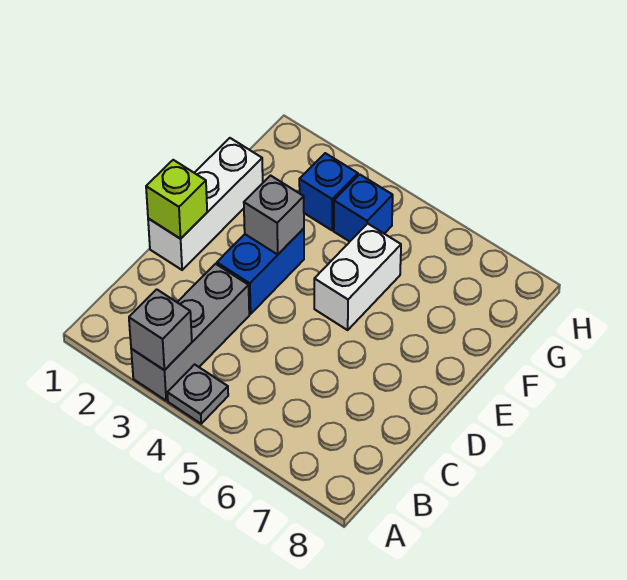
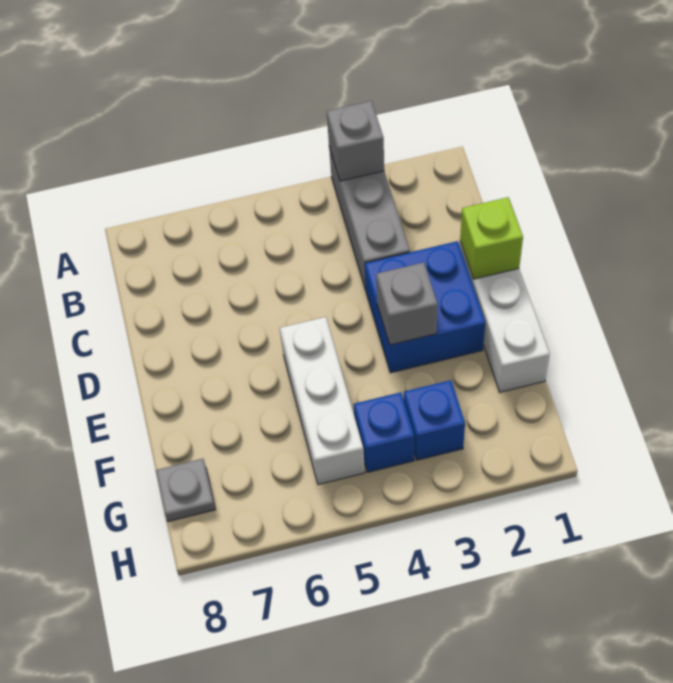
grey 1x1 plate [167,364,228,424] -> grey 1x1 plate moved to [156,459,215,521]
blue 1x2 brick [217,228,304,314] -> blue 2x2 brick [365,241,485,373]
white 1x2 brick [314,224,401,330] -> white 1x3 brick [280,317,365,485]

